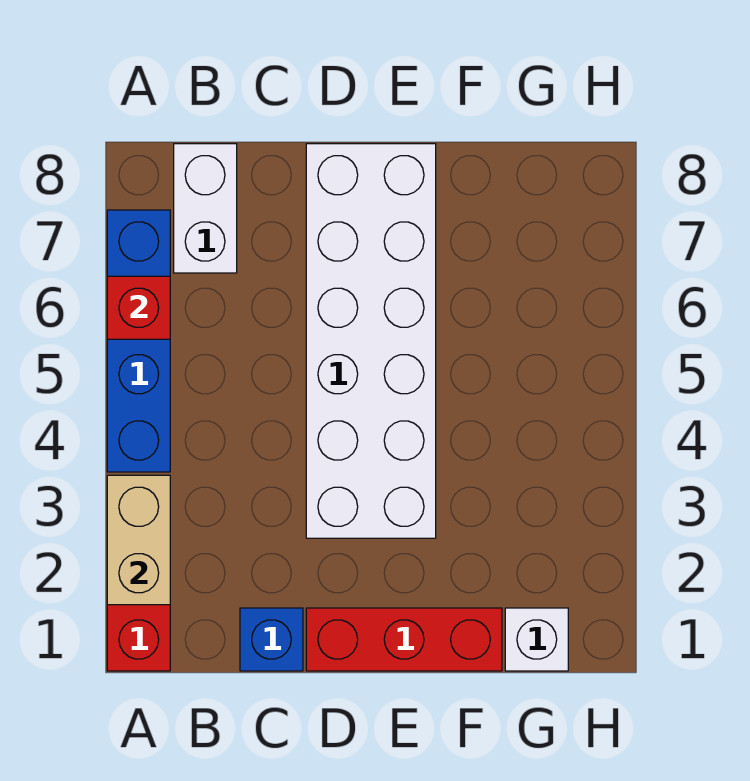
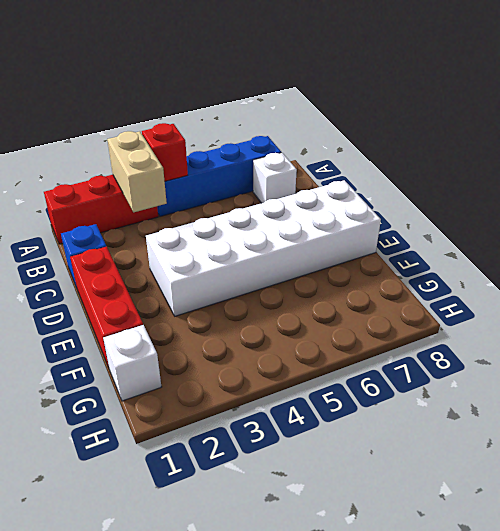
tan 1x2 brick [107,475,170,605] -> tan 1x2 brick turned to [107,131,167,212]
red 1x1 brick [107,276,170,339] -> red 1x1 brick moved to [142,123,188,181]
white 1x2 brick [174,144,237,273] -> white 1x1 brick [253,153,297,203]

